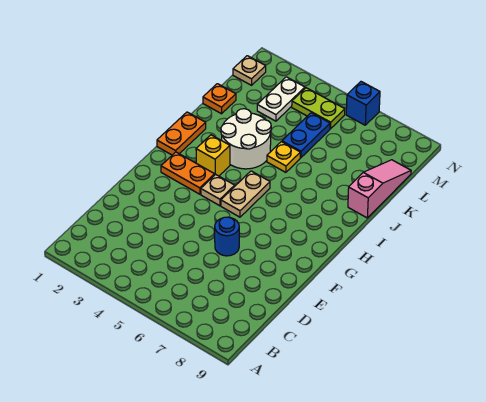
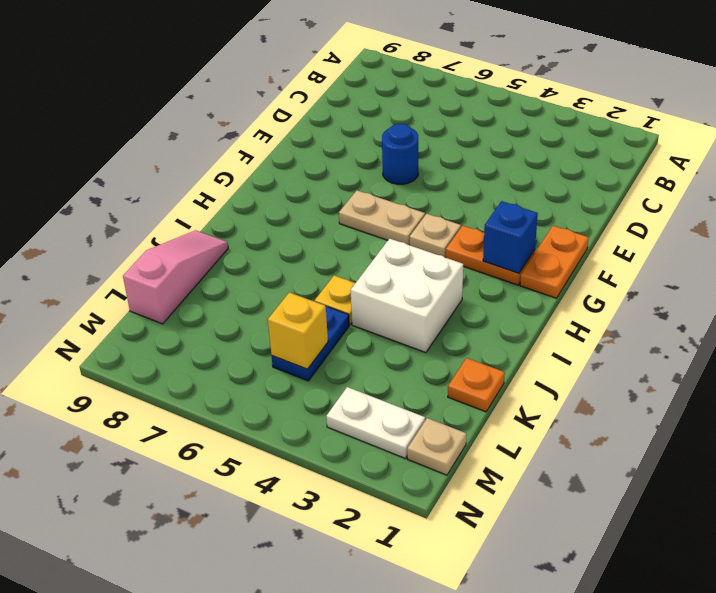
tan 1x2 plate [221,171,270,217] -> tan 1x2 plate turned to [339,190,425,245]
orange 1x2 plate [157,112,206,155] -> orange 1x2 plate moved to [520,226,589,298]
yellow 1x1 brick [196,135,230,176] -> yellow 1x1 brick moved to [268,292,328,369]
white 2x2 round brick [221,109,271,169] -> white 2x2 brick [351,239,463,353]
pink 1x3 slope [348,160,411,218] -> pink 1x3 slope turned to [123,230,228,324]
white 1x2 plate [257,77,305,121] -> white 1x2 plate turned to [326,387,425,458]
lime 1x2 plate [292,88,345,129] -> none
blue 1x1 brick [346,82,380,125] -> blue 1x1 brick moved to [483,201,538,273]

